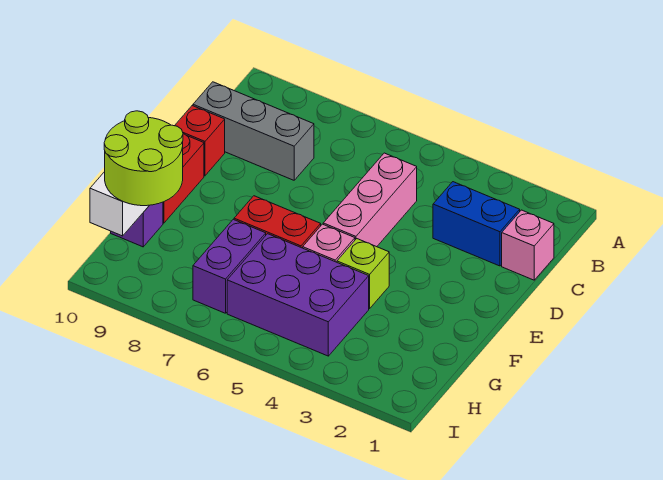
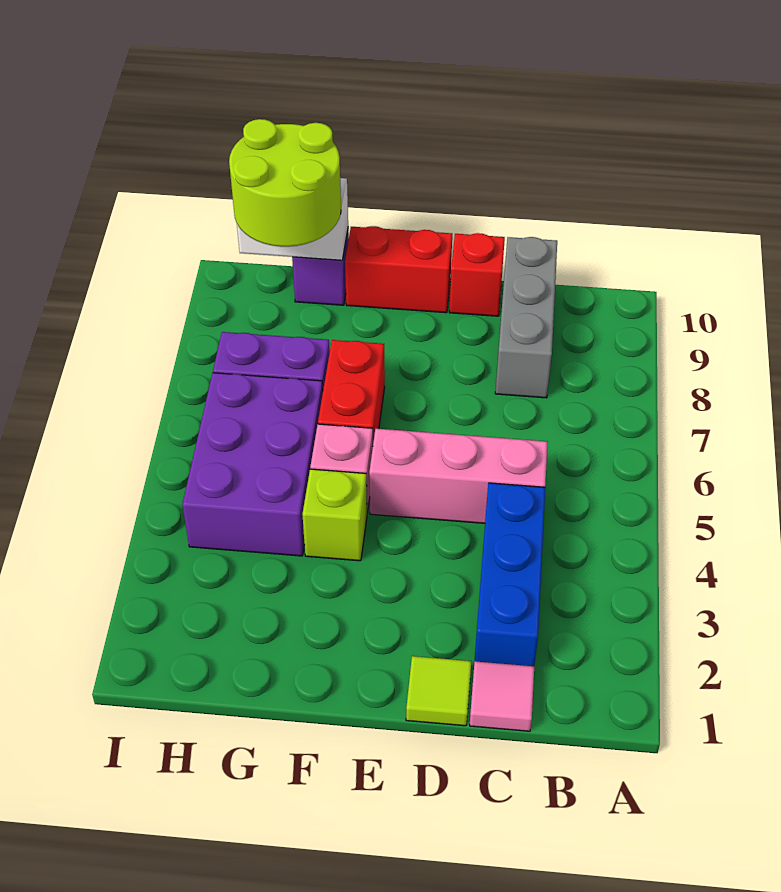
pink 1x1 brick [502,210,554,280] -> pink 1x1 tile [470,661,534,731]
blue 1x2 brick [433,182,520,266] -> blue 1x3 brick [475,483,545,666]
none -> lime 1x1 tile [406,656,471,726]

